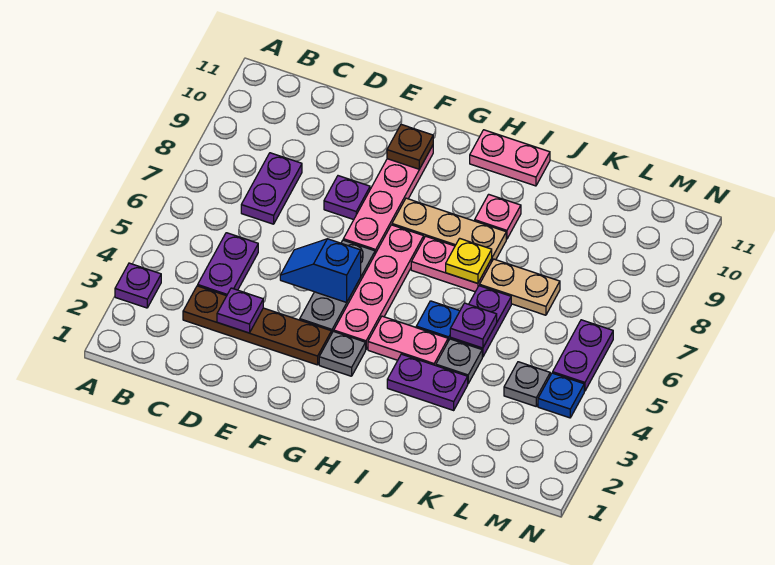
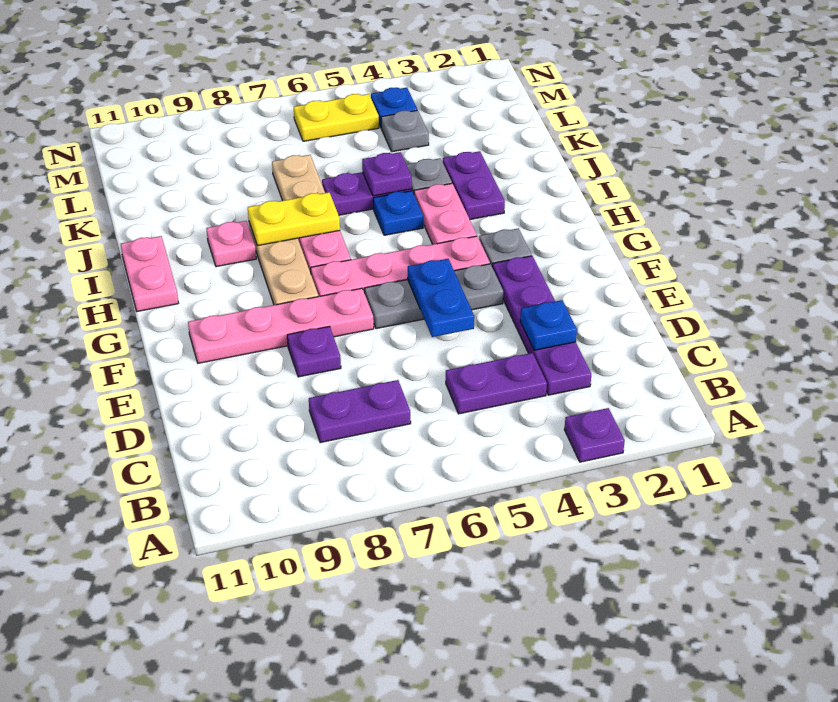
brown 1x4 plate [183,286,331,365] -> purple 1x4 plate [492,256,591,395]
purple 1x1 plate [217,288,263,333] -> blue 1x1 plate [520,300,577,350]
blue 1x2 slope [280,239,361,302] -> blue 1x2 plate [408,259,474,337]
brown 1x1 plate [387,124,433,169] -> none
yellow 1x1 plate [446,238,492,283] -> yellow 1x2 plate [248,192,340,246]
purple 1x2 plate [553,320,613,391] -> yellow 1x2 plate [294,94,379,141]

